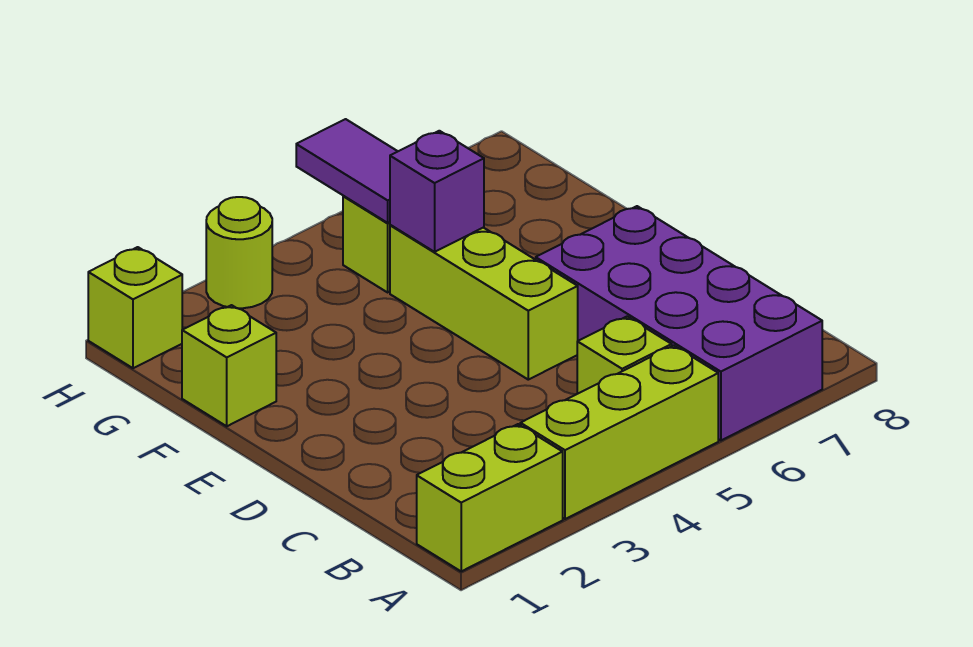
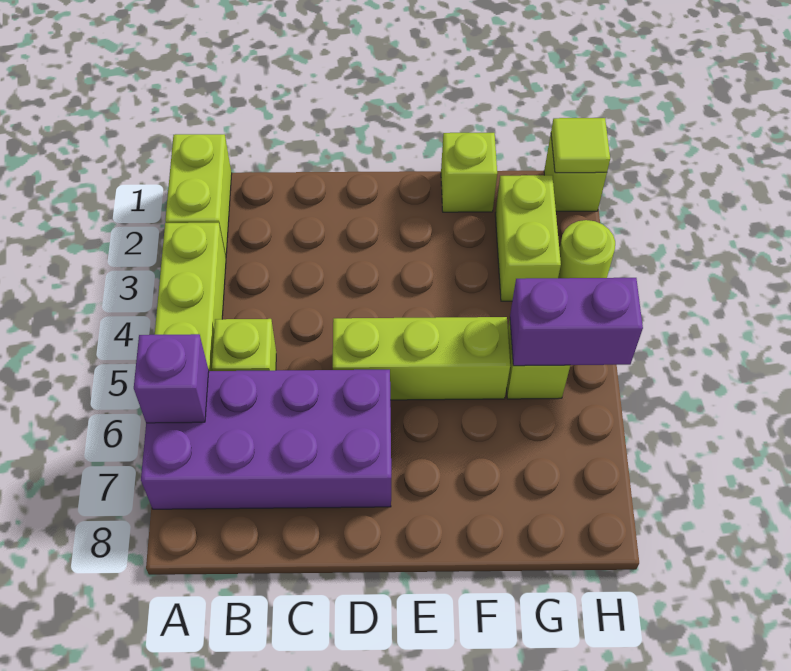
purple 1x1 brick [390,131,484,252] -> purple 1x1 brick moved to [134,334,209,423]
none -> lime 1x2 brick [495,175,561,301]
purple 1x2 tile [296,119,398,223] -> purple 1x2 brick [510,278,643,366]
none -> lime 1x1 tile [551,118,610,173]

